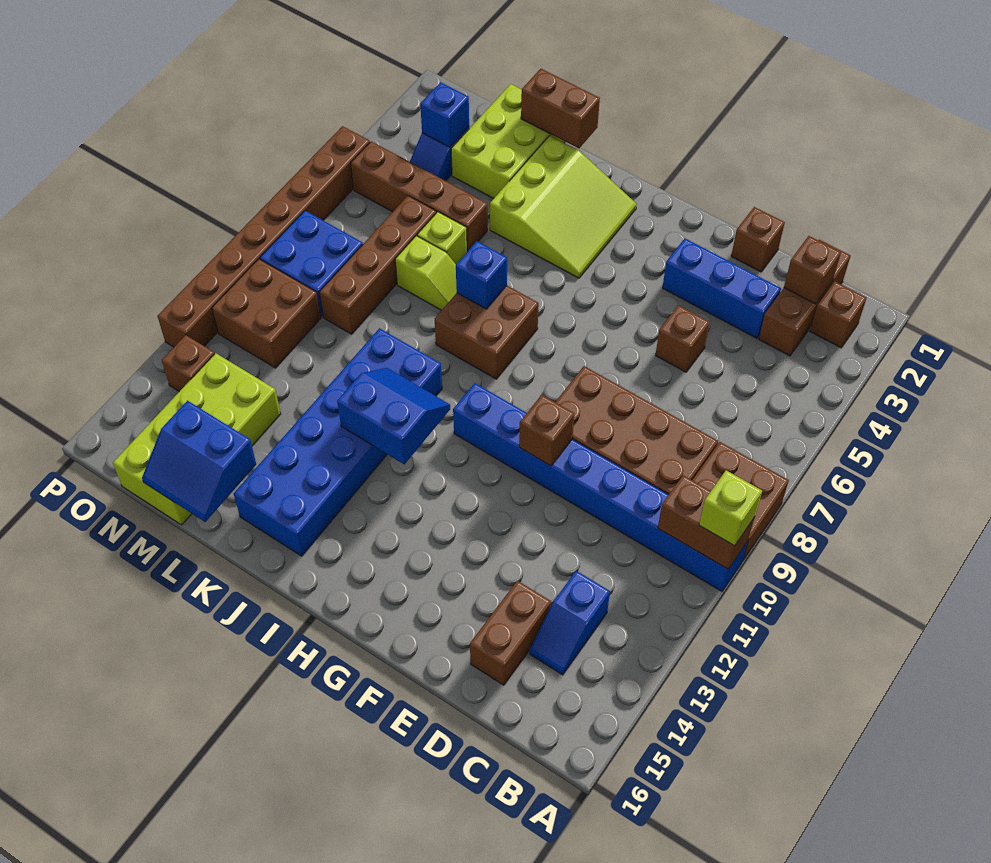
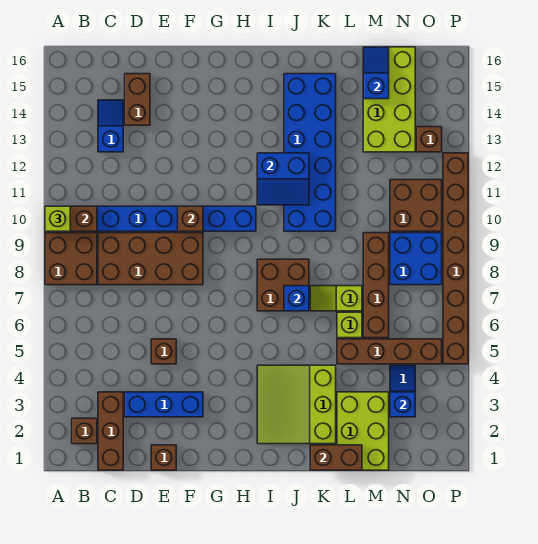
brown 1x1 brick [784,236,841,304] -> none
blue 2x2 slope [142,401,256,522] -> blue 1x2 slope [363,47,389,99]

